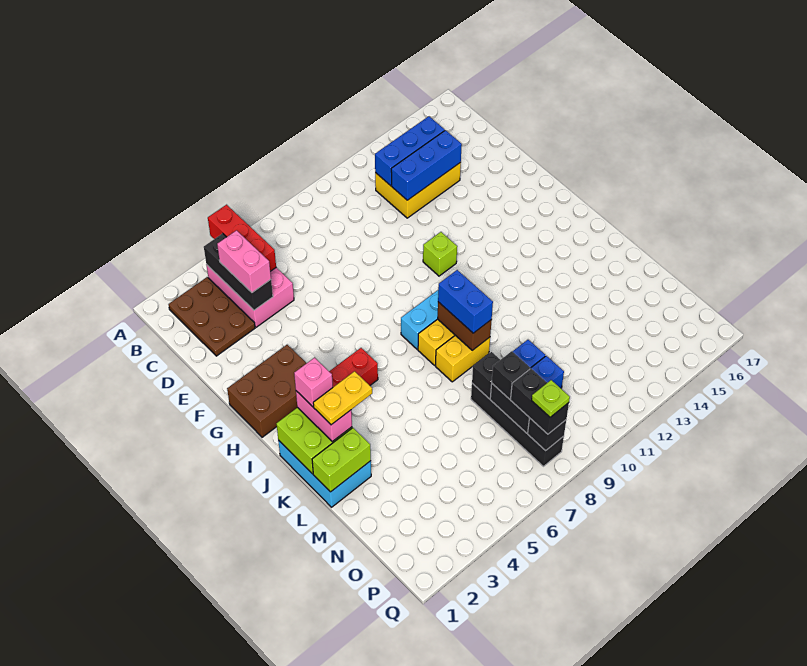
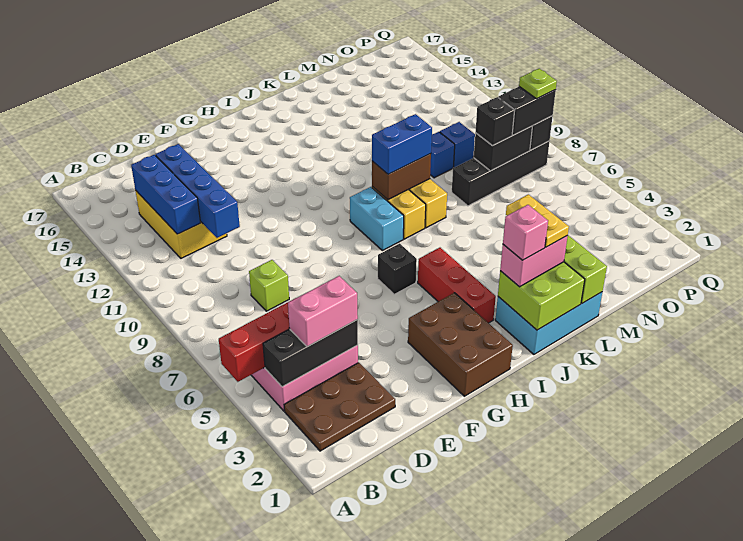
blue 1x3 brick [391,130,462,200] -> blue 1x4 brick [155,144,240,238]
lime 1x1 brick [423,232,457,276] -> lime 1x1 brick moved to [249,260,289,311]
black 1x1 brick [472,352,500,399] -> black 1x1 brick moved to [378,244,417,294]

